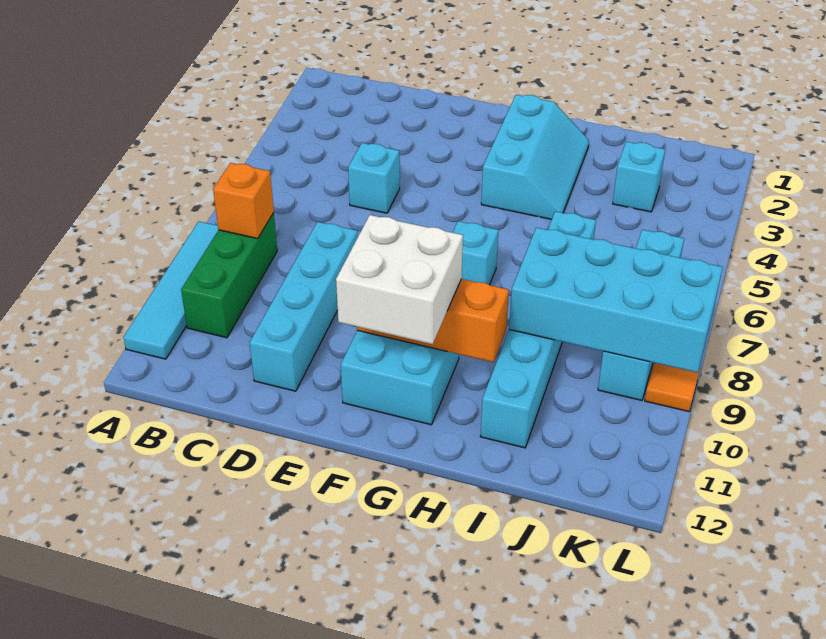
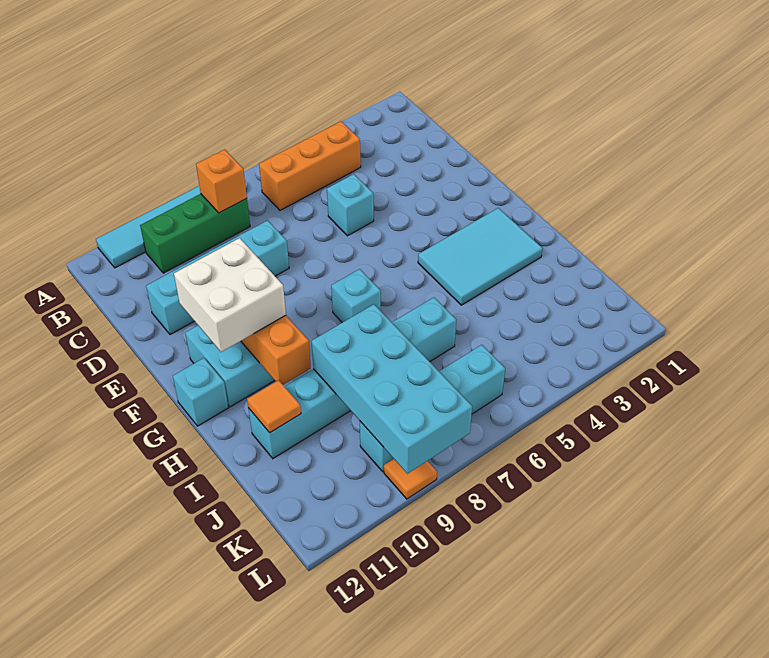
none -> orange 1x3 brick [259,121,361,210]
cyan 2x3 slope [481,95,589,219] -> cyan 2x3 tile [418,208,543,305]
none -> orange 1x1 tile [247,380,301,433]
cyan 1x1 brick [613,142,665,212] -> cyan 1x1 brick moved to [173,358,228,426]

